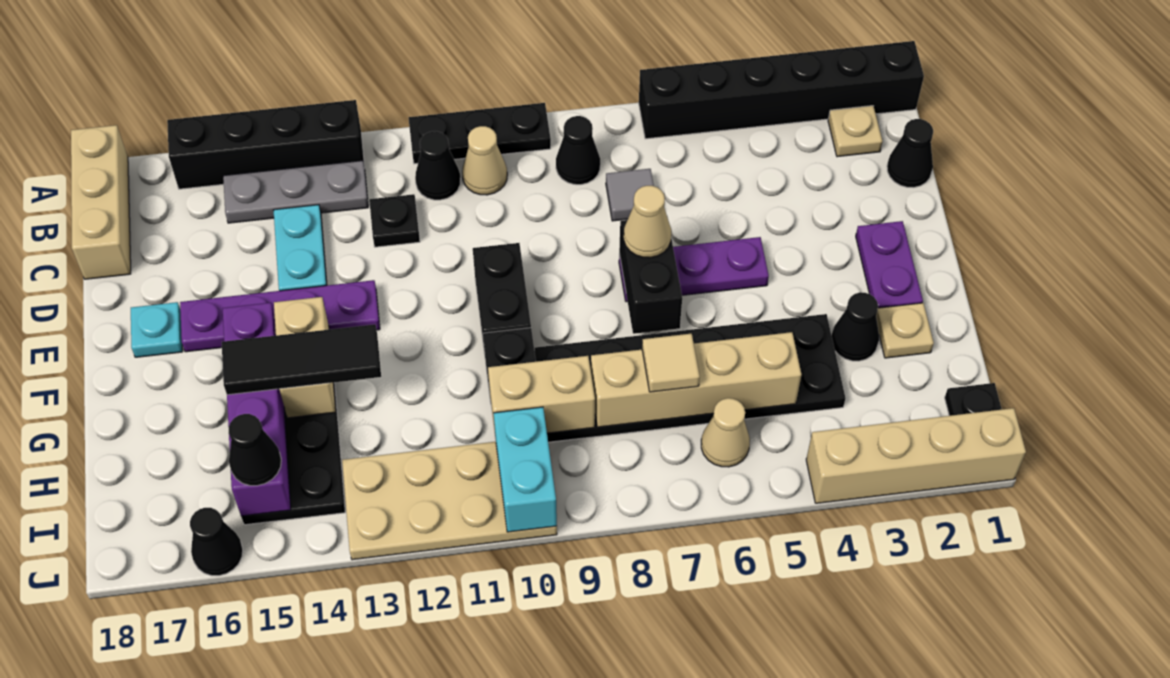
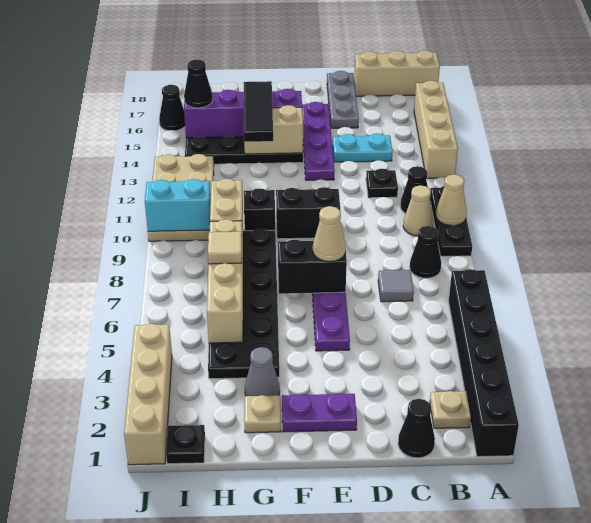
black 1x4 brick [167,100,364,189] -> tan 1x4 brick [414,80,458,178]
grey 1x3 plate [223,161,368,223] -> grey 1x3 plate moved to [327,71,359,128]
cyan 1x1 plate [131,302,183,357] -> none
black 1x1 cone [832,292,879,361] -> grey 1x1 cone [245,347,280,396]
tan 1x1 cone [701,398,750,467] -> tan 1x1 cone moved to [436,175,467,225]

